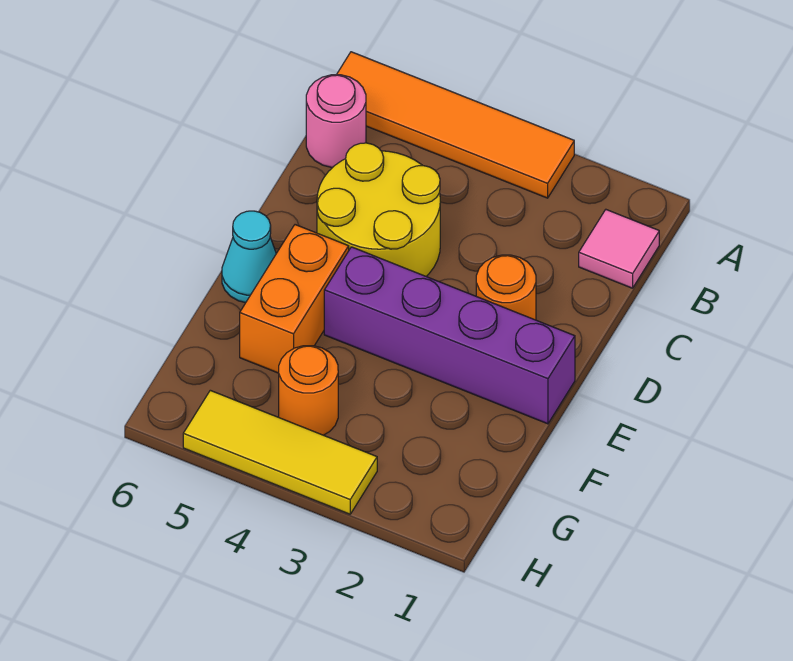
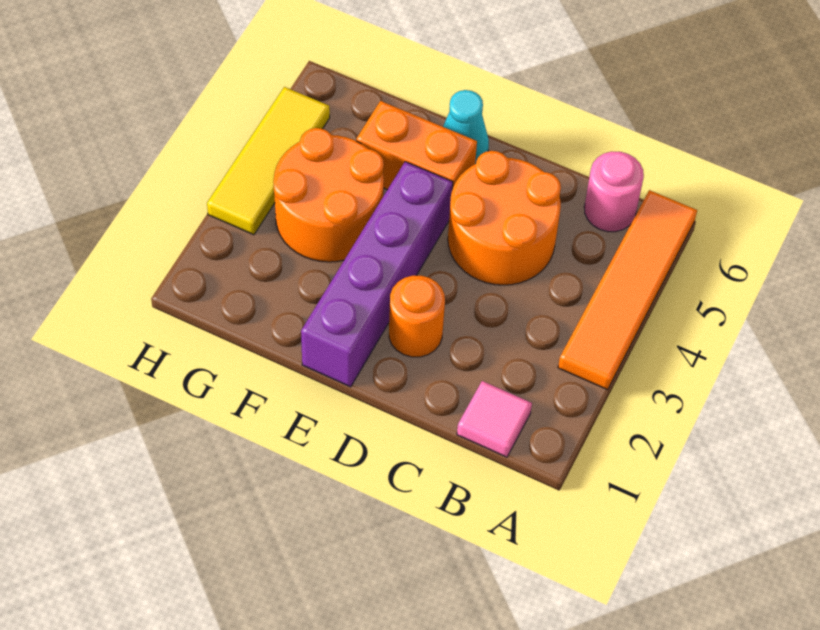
yellow 2x2 round brick [317,143,440,276] -> orange 2x2 round brick [448,151,561,285]
orange 1x1 round brick [279,346,338,435] -> orange 2x2 round brick [273,128,384,262]

